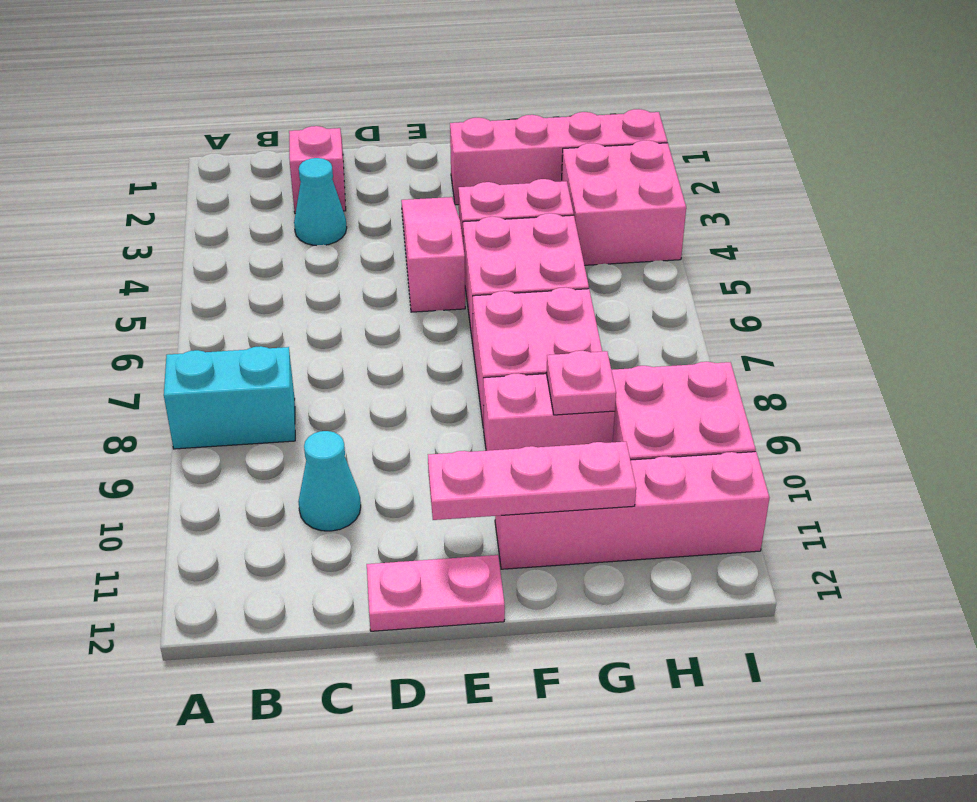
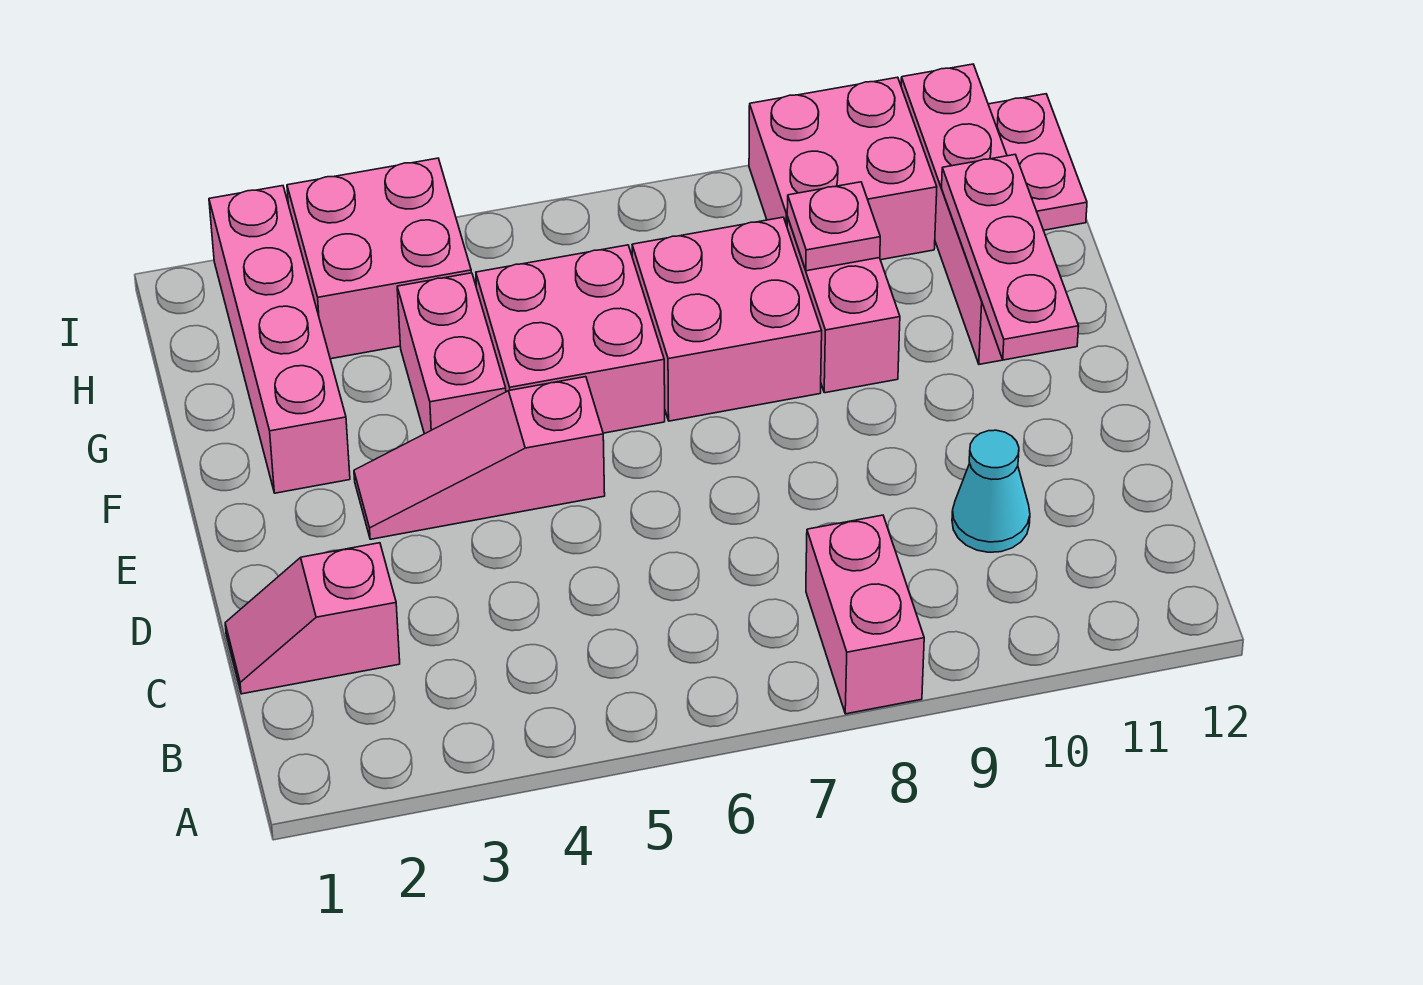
cyan 1x2 brick [164,346,295,449] -> pink 1x2 brick [806,515,924,714]
cyan 1x1 cone [294,158,347,246] -> none
pink 1x2 plate [367,555,505,631] -> pink 1x2 plate moved to [988,94,1087,230]

